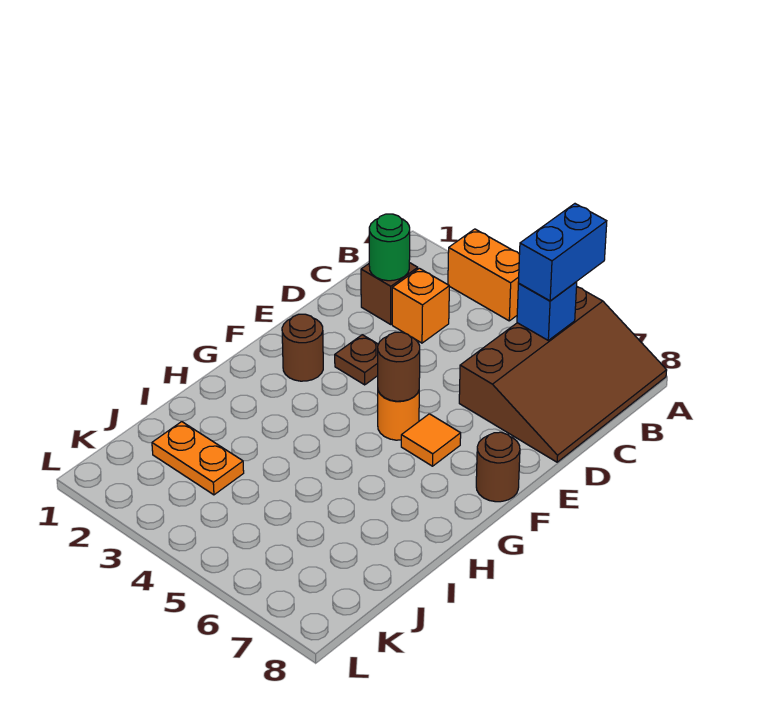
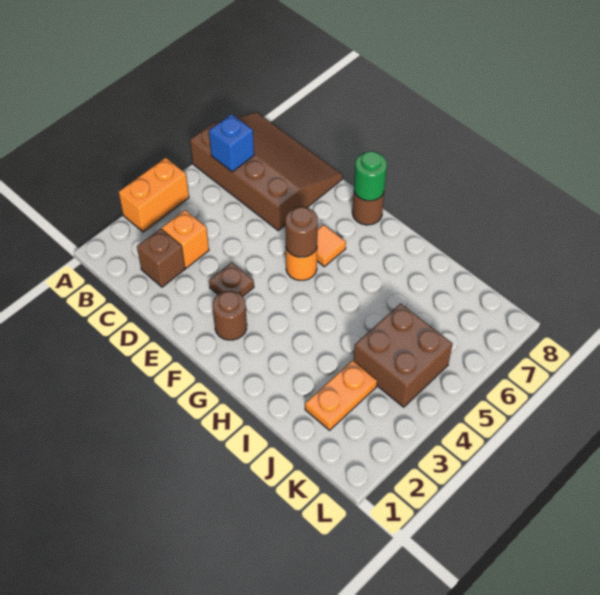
blue 1x2 brick [518,204,607,301] -> none
green 1x1 round brick [369,214,410,281] -> green 1x1 round brick moved to [354,151,387,201]
none -> brown 2x2 brick [354,304,453,407]

